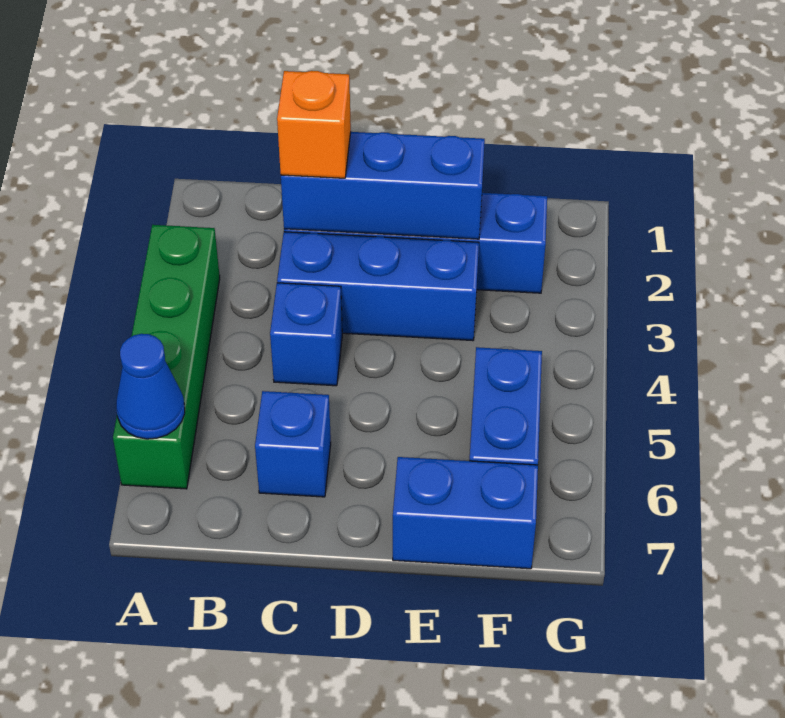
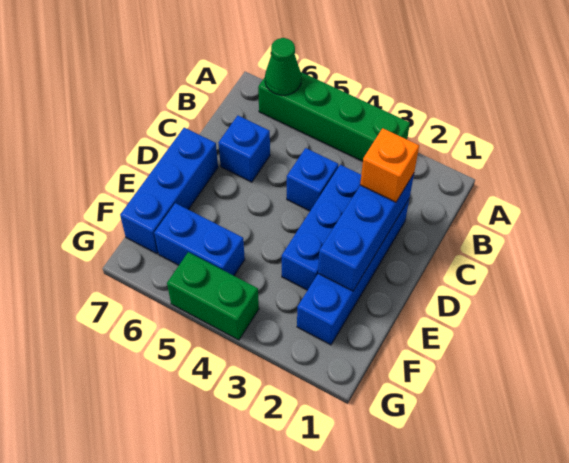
blue 1x1 cone [116,334,185,439] -> green 1x1 cone [265,38,301,95]
blue 1x2 brick [393,457,538,569] -> blue 1x3 brick [120,128,218,254]
none -> green 1x2 brick [167,252,259,340]

